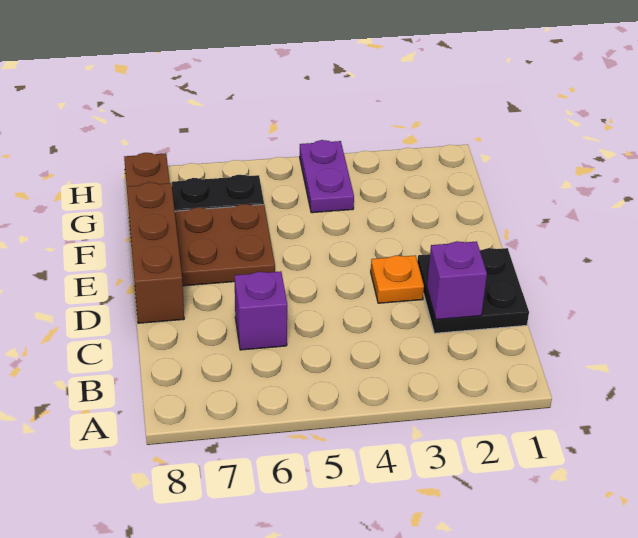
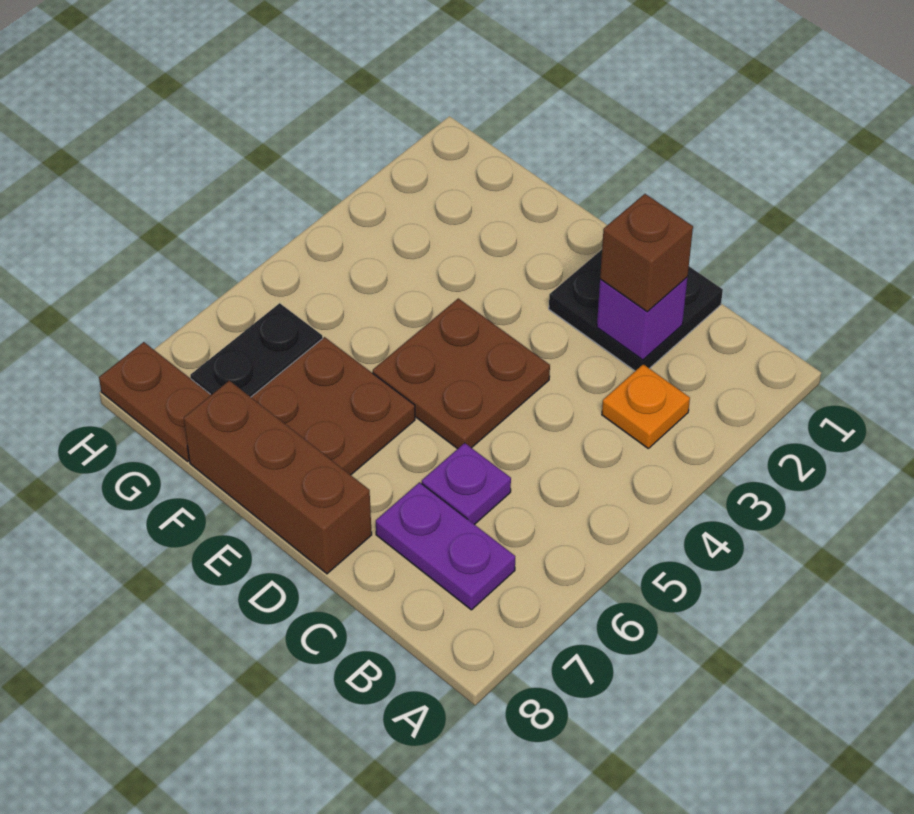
none -> brown 1x1 brick [600,194,693,312]
purple 1x1 brick [235,271,287,350] -> purple 1x1 plate [422,443,511,525]
orange 1x1 plate [371,255,424,303] -> orange 1x1 plate moved to [602,364,690,448]
none -> brown 2x2 plate [373,298,550,449]
purple 1x2 plate [300,140,354,213] -> purple 1x2 plate moved to [376,482,515,610]

